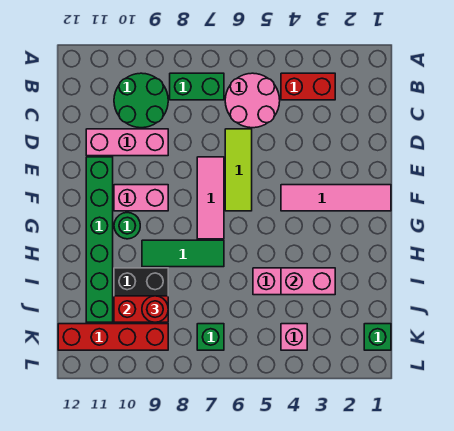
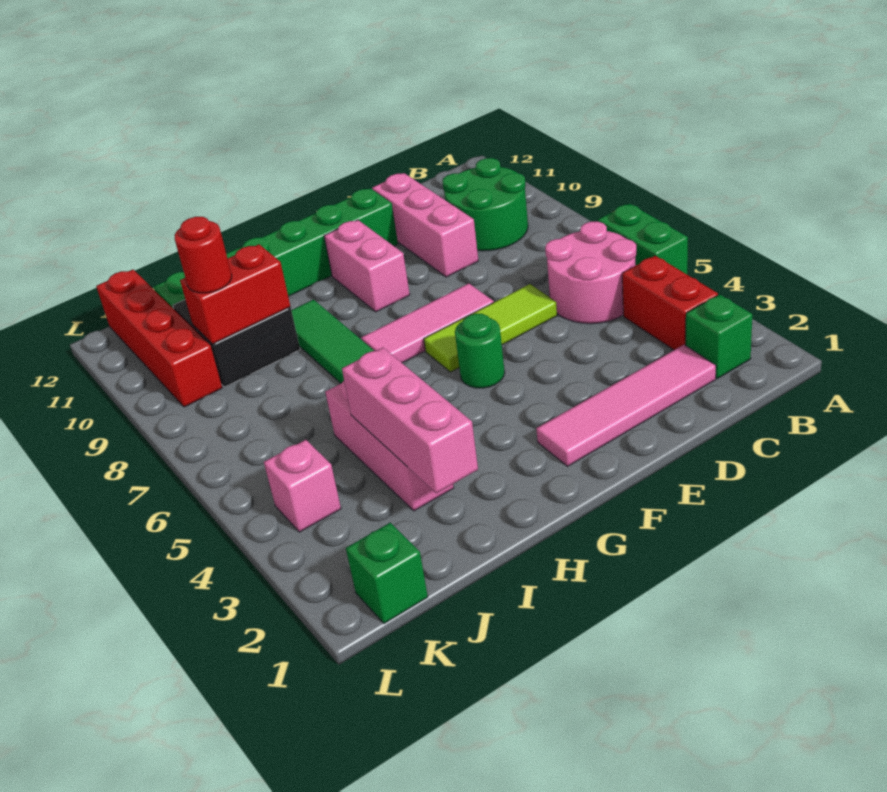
green 1x2 brick [170,73,224,100] -> green 1x2 brick moved to [598,204,688,274]
pink 1x4 tile [281,185,391,211] -> pink 1x4 tile turned to [536,345,716,466]
green 1x1 round brick [114,213,140,239] -> green 1x1 round brick moved to [455,314,505,388]
pink 1x2 brick [281,268,335,295] -> pink 1x3 brick [342,348,478,493]
red 1x2 brick [114,296,168,322] -> red 1x2 brick turned to [180,244,290,344]
green 1x1 brick [197,324,224,350] -> green 1x1 brick moved to [686,294,752,378]

